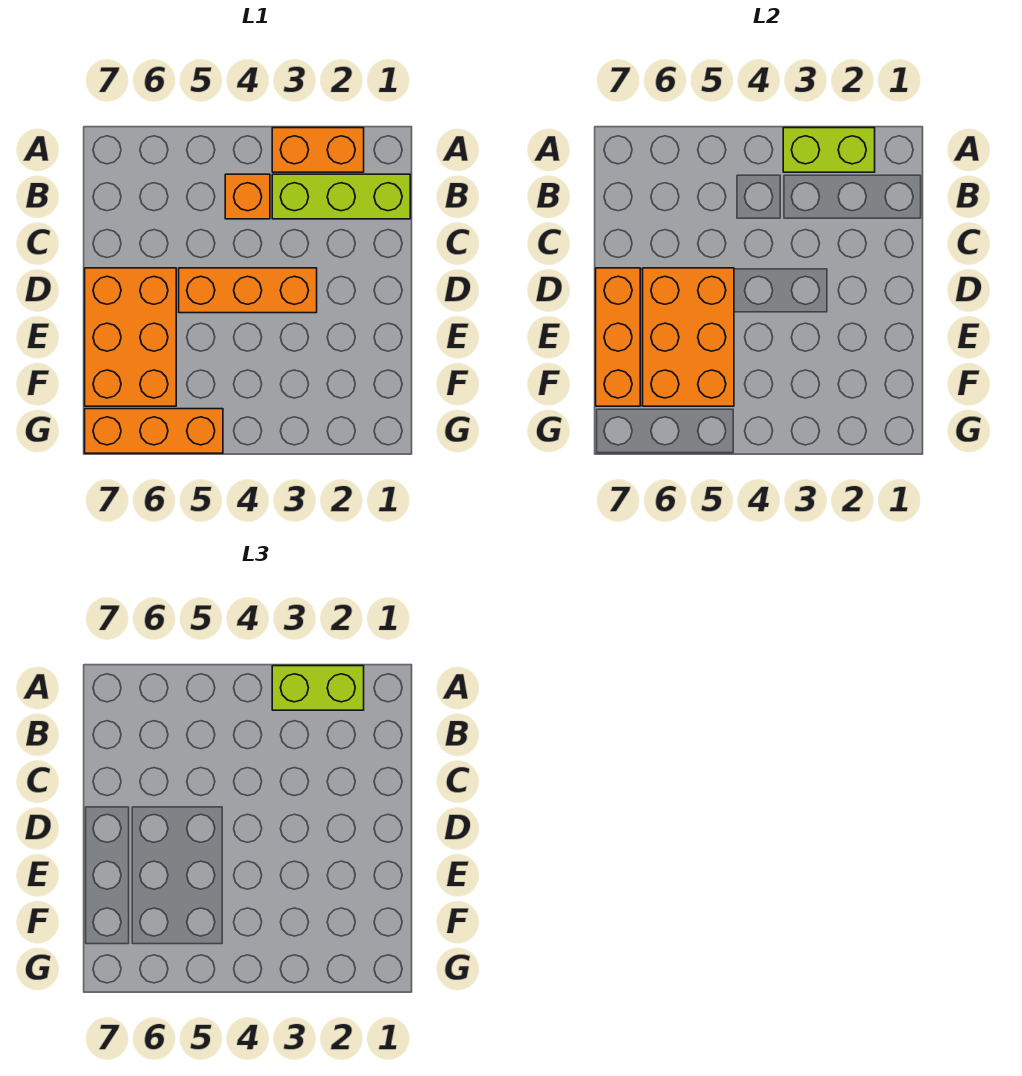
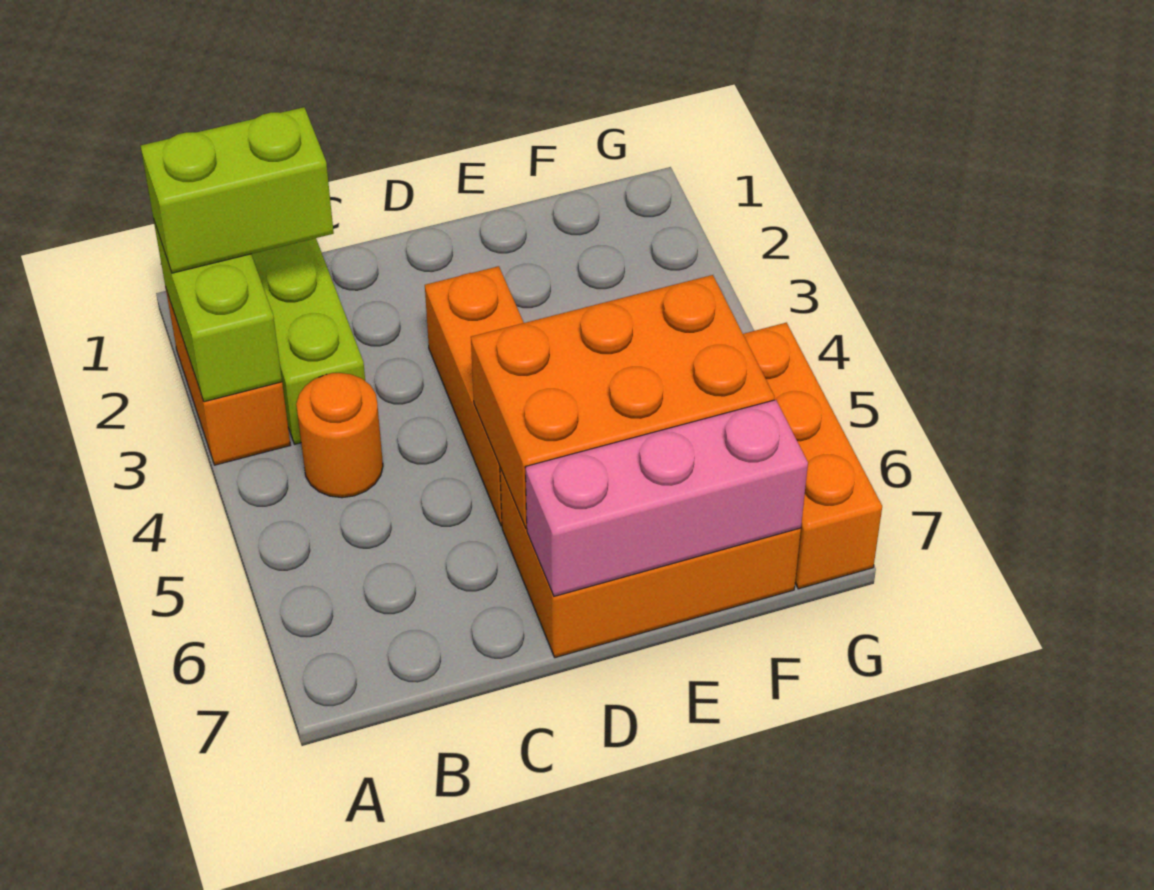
lime 1x2 brick [272,666,364,710] -> lime 1x2 brick turned to [141,107,334,273]
orange 1x1 brick [225,174,270,219] -> orange 1x1 round brick [296,373,383,498]
orange 1x3 brick [596,268,640,406] -> pink 1x3 brick [525,400,808,596]

